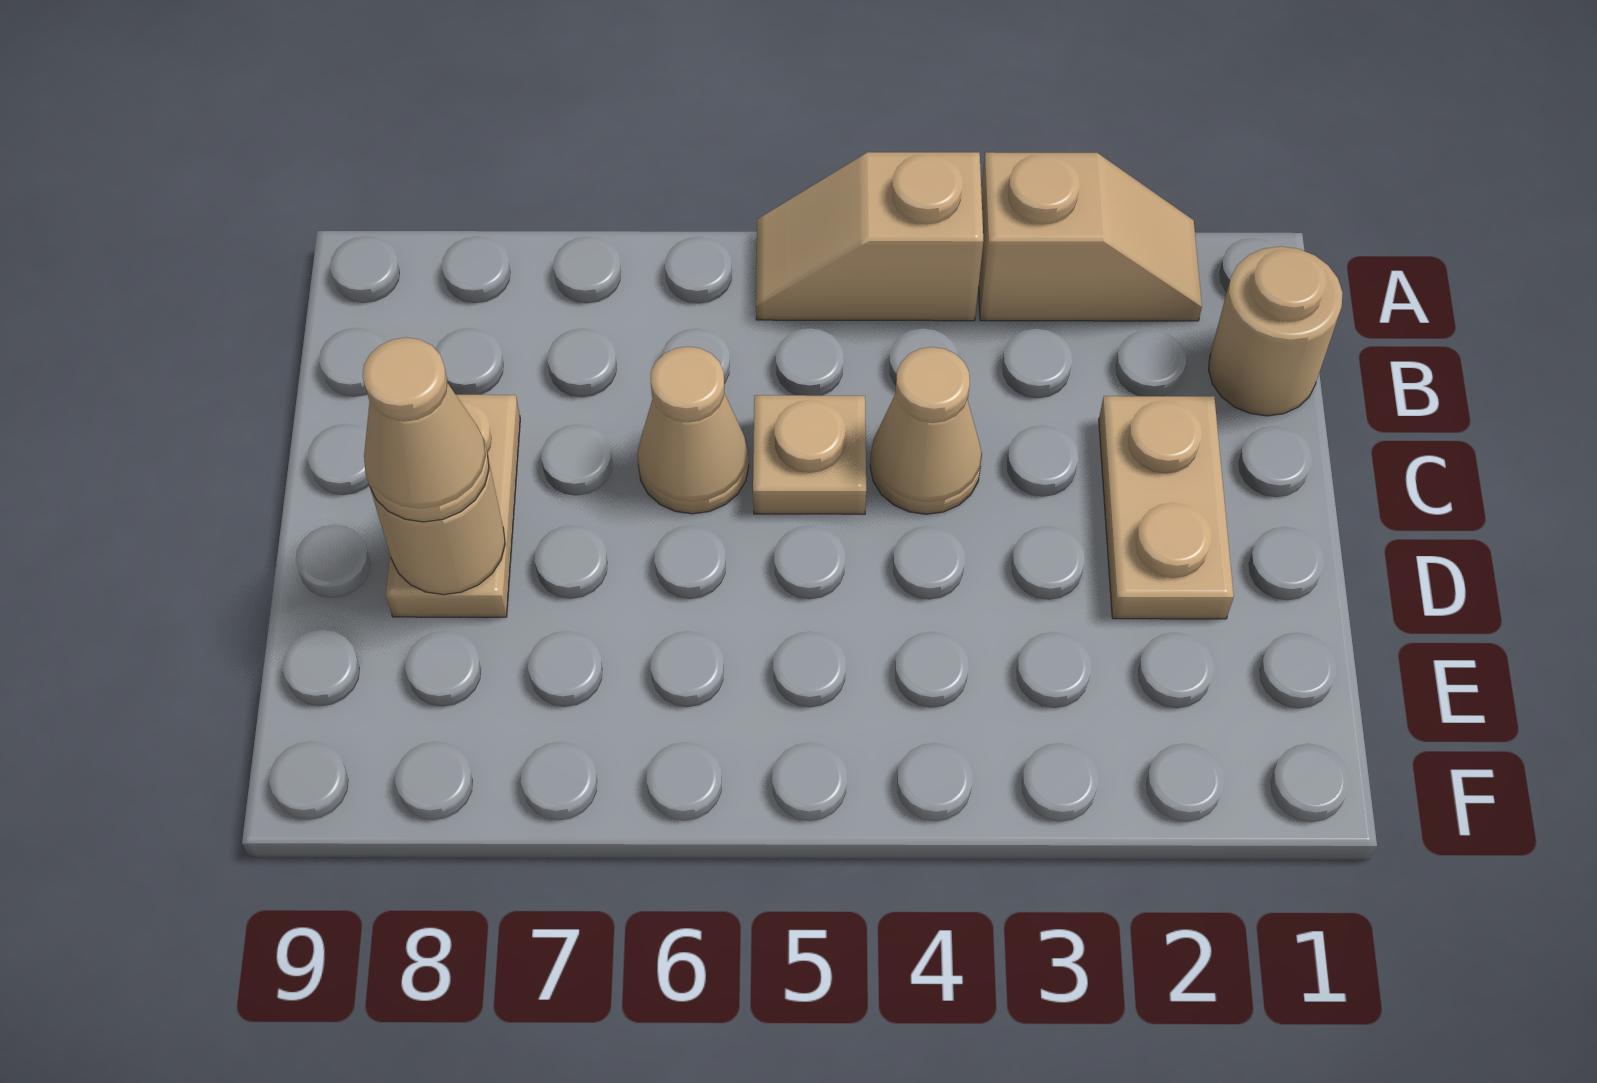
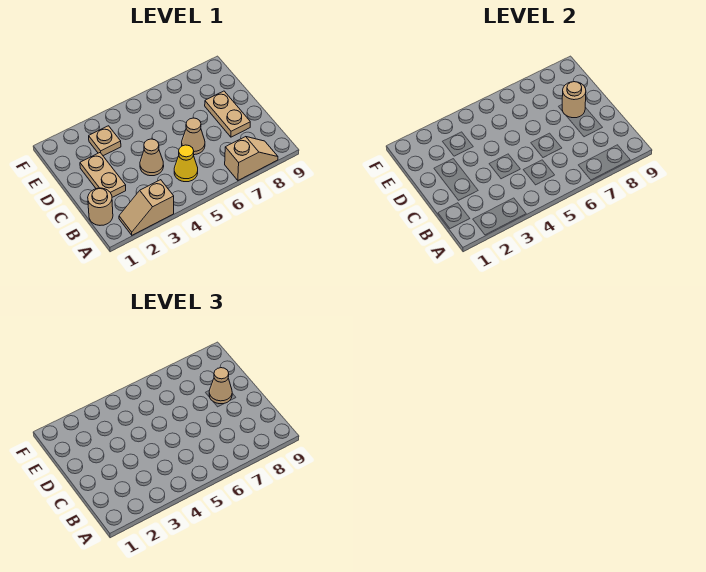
tan 1x2 slope [756,152,983,321] -> tan 1x2 slope moved to [225,137,278,180]
none -> yellow 1x1 cone [174,145,198,182]
tan 1x1 plate [753,395,866,514] -> tan 1x1 plate moved to [89,126,121,156]

